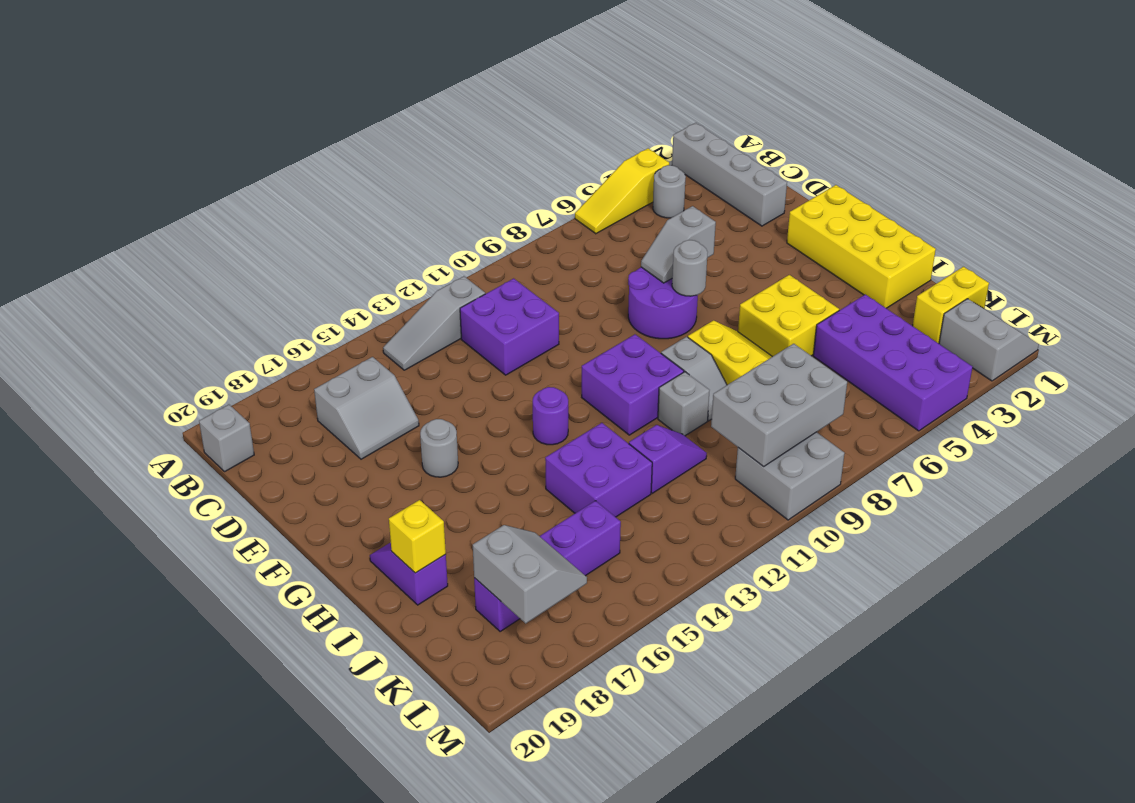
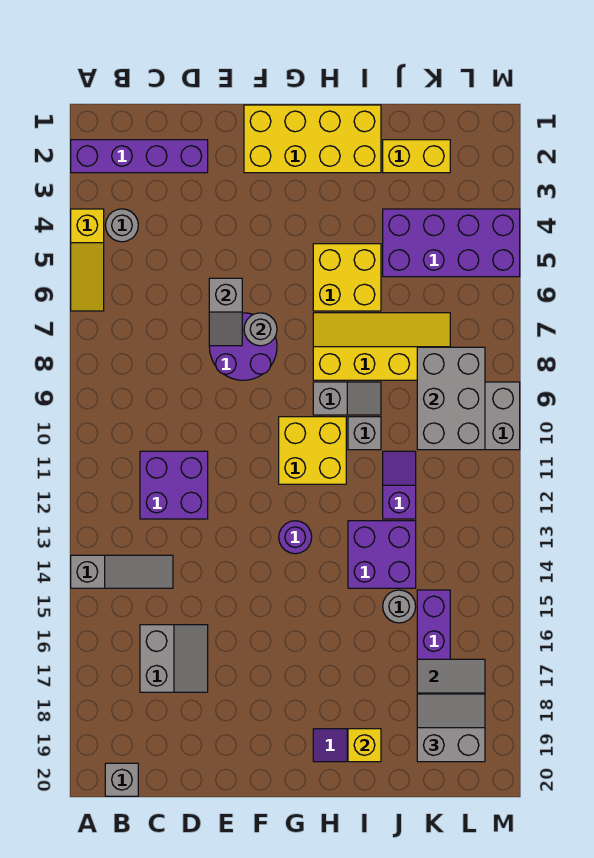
grey 1x4 brick [672,123,787,226] -> purple 1x4 brick [71,140,208,173]
grey 1x3 slope [383,276,485,370] -> grey 1x3 slope turned to [71,555,173,588]
grey 1x1 round brick [420,419,458,477] -> grey 1x1 round brick moved to [383,590,416,623]
purple 2x2 brick [582,334,684,435] -> yellow 2x2 brick [279,417,346,484]
yellow 1x2 brick [913,267,989,344] -> yellow 1x2 brick turned to [383,140,450,173]
grey 2x2 slope [939,299,1039,381] -> grey 2x2 slope moved to [417,694,485,762]

